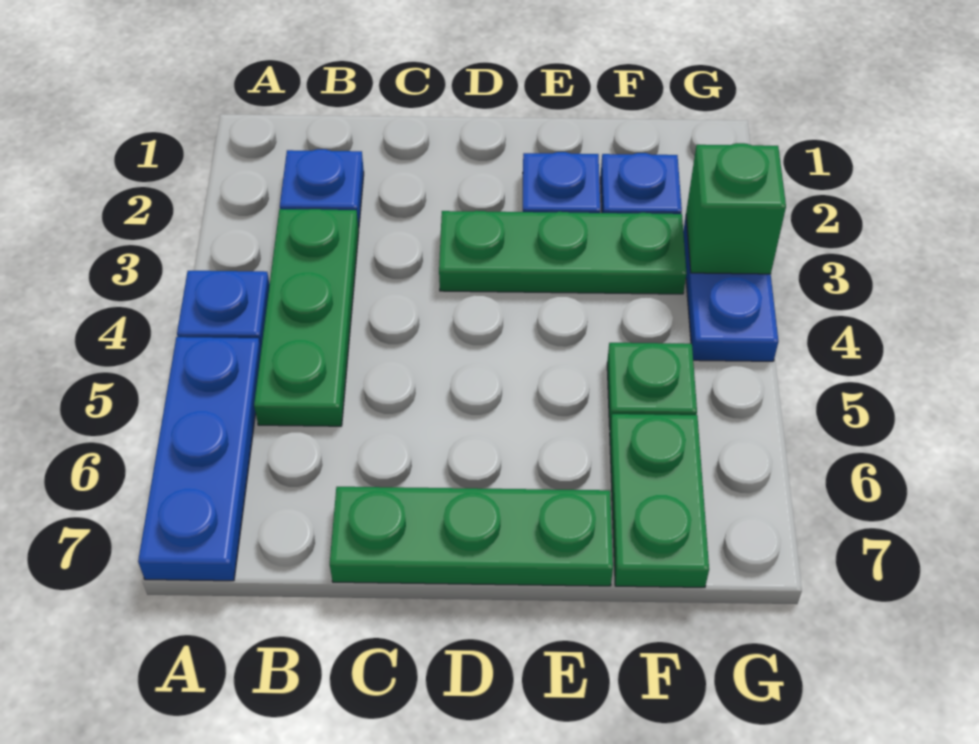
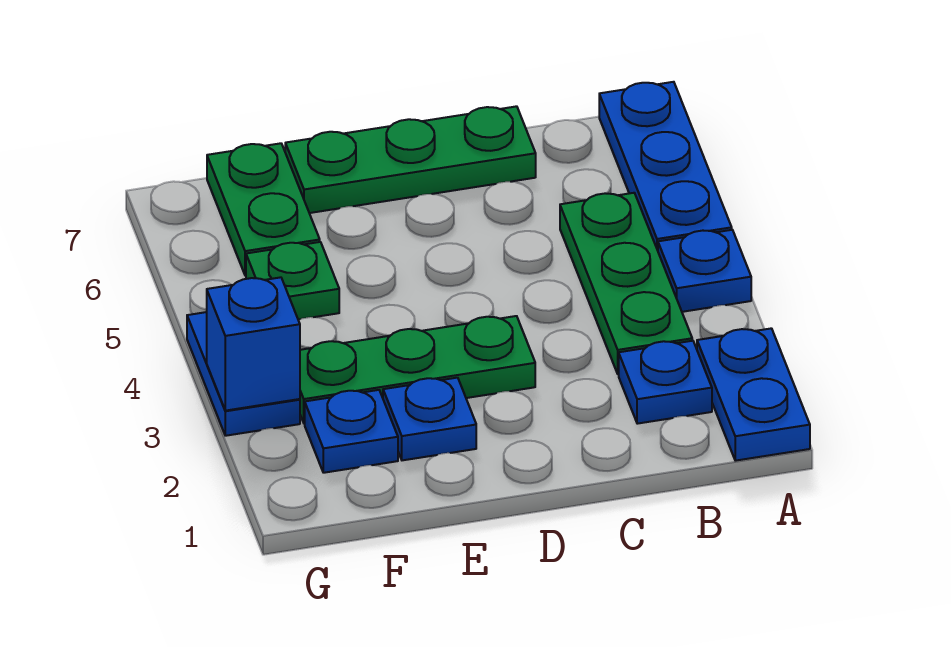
none -> blue 1x2 plate [697,328,810,461]
green 1x1 brick [686,143,786,274] -> blue 1x1 brick [207,277,300,411]

